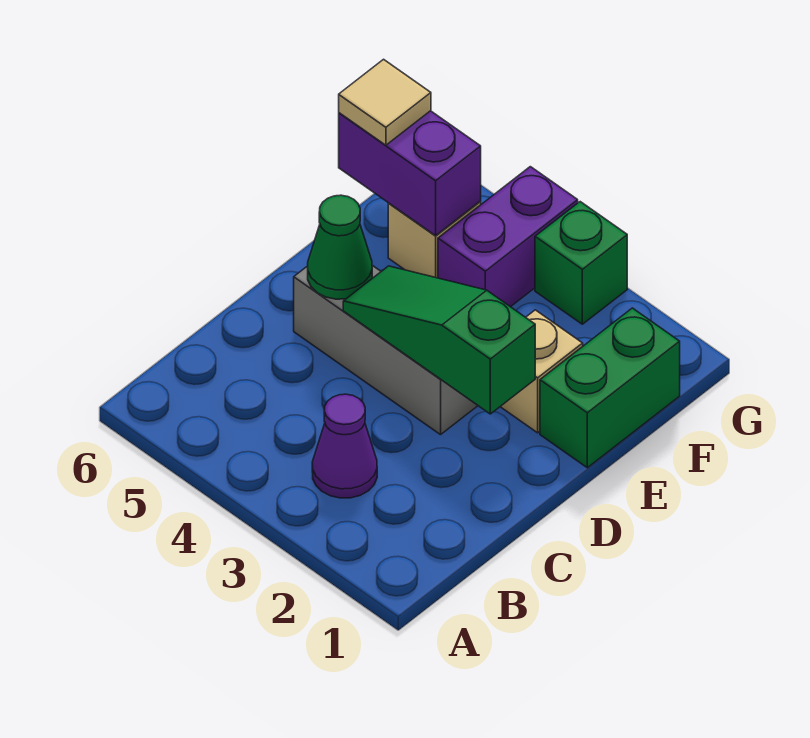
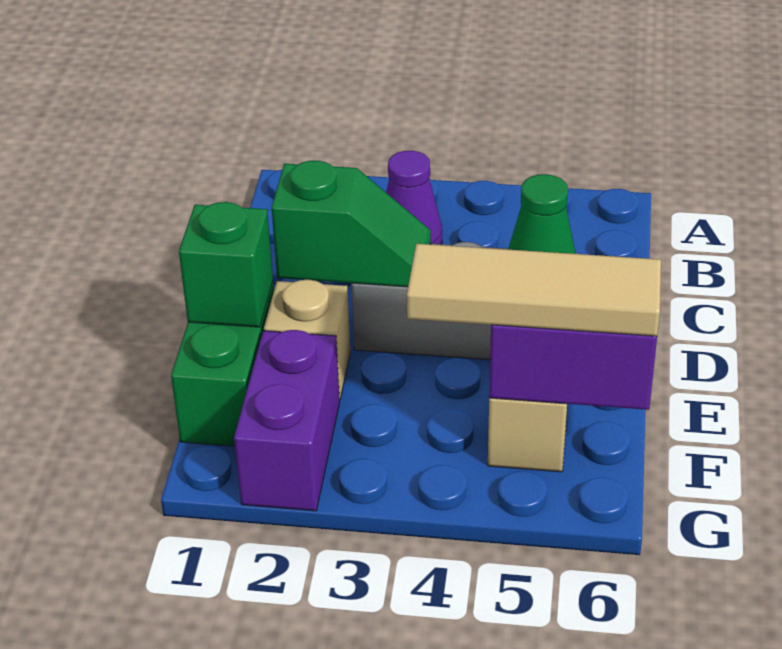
green 1x3 slope [343,266,535,414] -> green 1x2 slope [272,161,431,287]
purple 1x2 brick [438,167,578,307] -> purple 1x2 brick moved to [234,330,340,511]
tan 1x1 tile [339,59,431,145] -> tan 1x3 tile [407,244,661,336]
green 1x1 brick [535,202,627,324] -> green 1x1 brick moved to [179,202,273,327]

